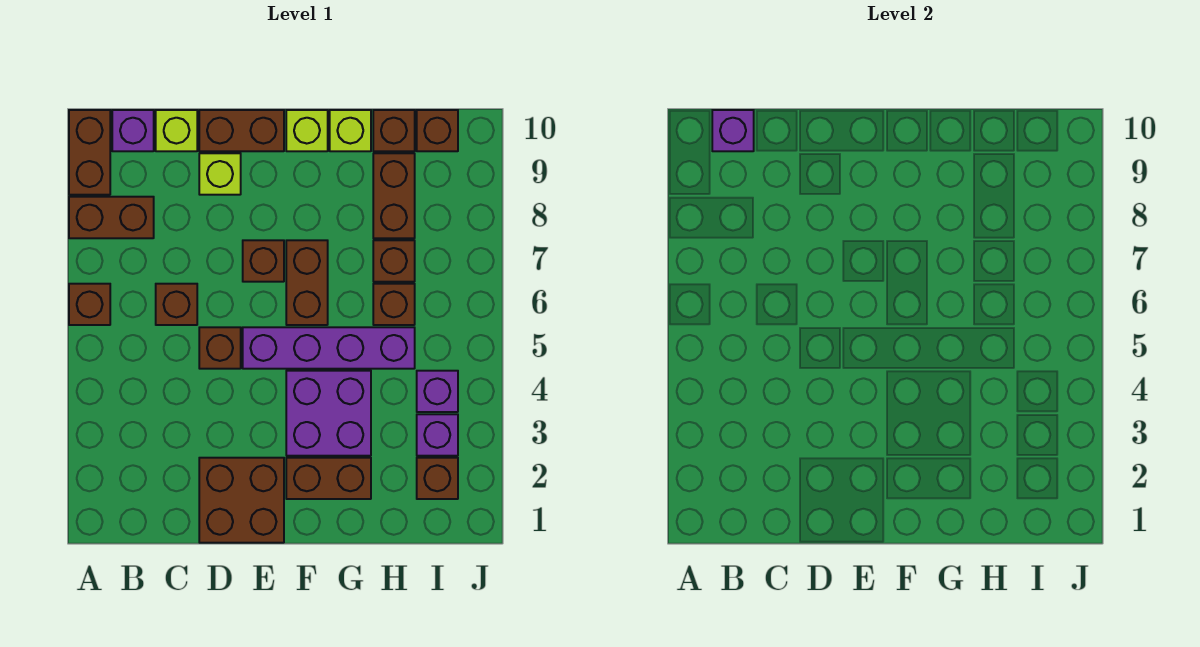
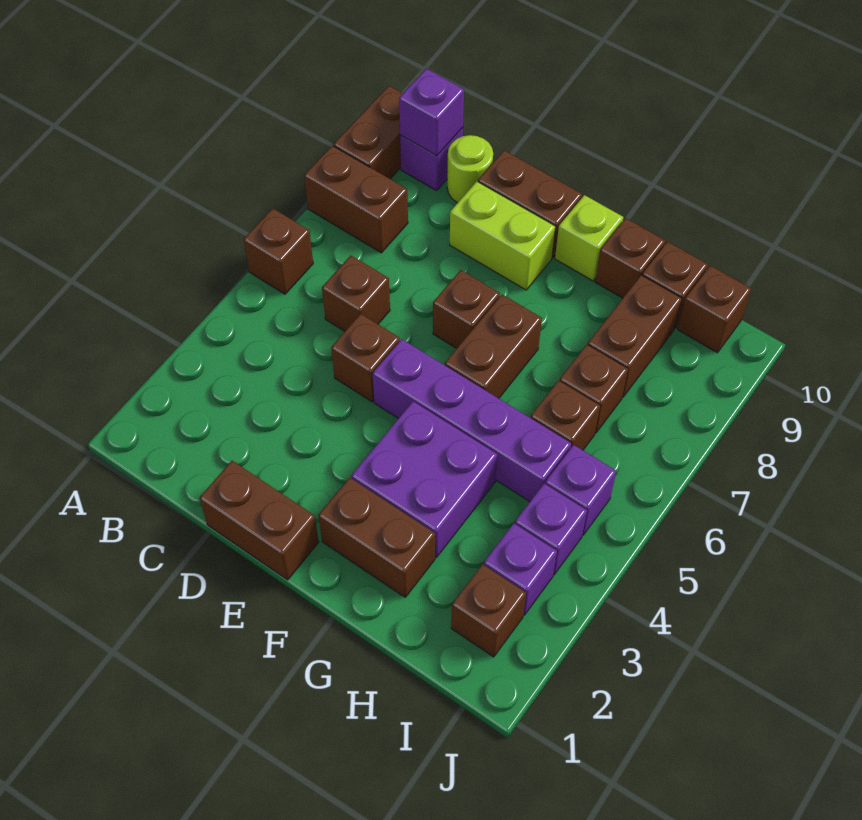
lime 1x1 brick [156,110,197,151] -> lime 1x1 round brick [447,135,493,203]
brown 2x2 brick [199,458,284,543] -> brown 1x2 brick [199,461,319,580]
lime 1x1 brick [199,153,241,195] -> lime 1x2 brick [450,182,556,290]
lime 1x1 brick [330,110,371,151] -> brown 1x1 brick [595,218,665,298]
none -> purple 1x1 brick [545,445,616,535]

